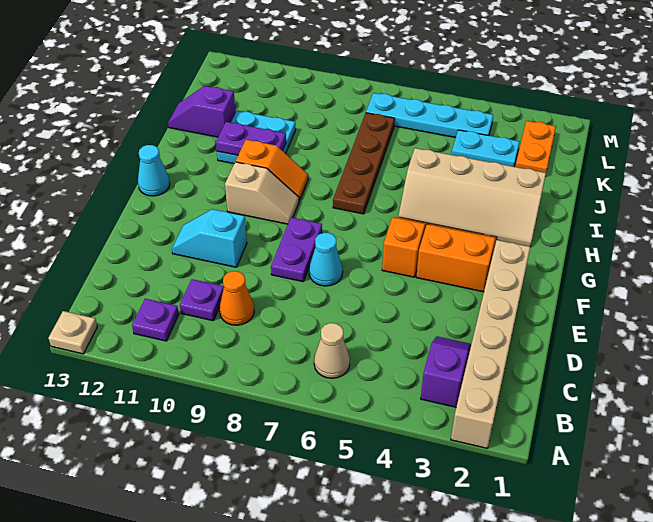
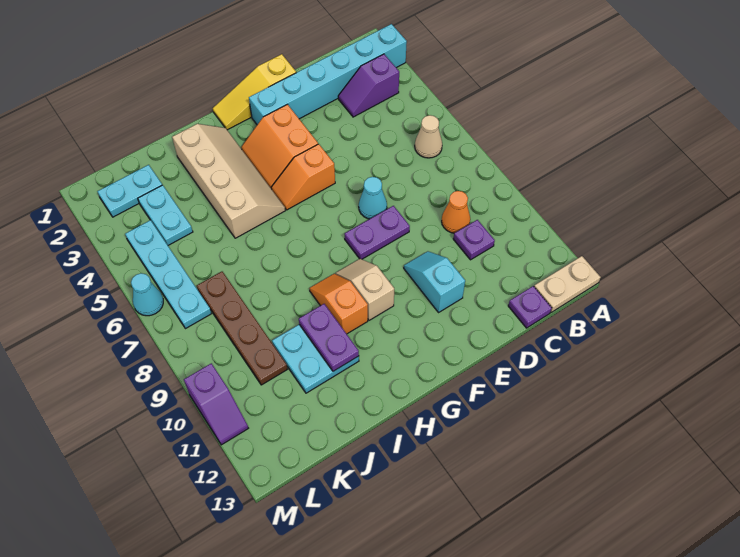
tan 1x6 brick [451,240,530,448] -> cyan 1x6 brick [249,24,407,125]
tan 1x1 plate [48,311,97,354] -> tan 1x2 plate [534,256,601,312]
purple 1x1 plate [132,299,179,341] -> purple 1x1 plate moved to [508,286,552,328]
none -> yellow 1x3 slope [213,54,296,130]
cyan 1x2 slope [172,209,247,267] -> cyan 1x2 slope turned to [404,251,465,312]
cyan 1x1 cone [138,145,170,196] -> cyan 1x1 cone moved to [131,273,163,316]
brown 1x4 plate [333,113,395,214] -> brown 1x4 plate turned to [197,272,287,385]
purple 1x2 slope [168,86,236,137] -> purple 1x2 slope moved to [184,363,248,445]
orange 1x2 plate [515,121,556,173] -> cyan 1x2 plate [97,165,162,217]

